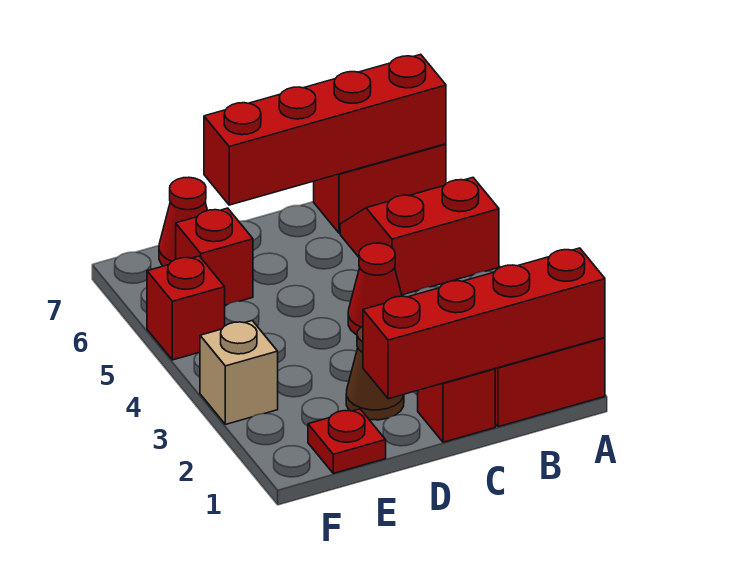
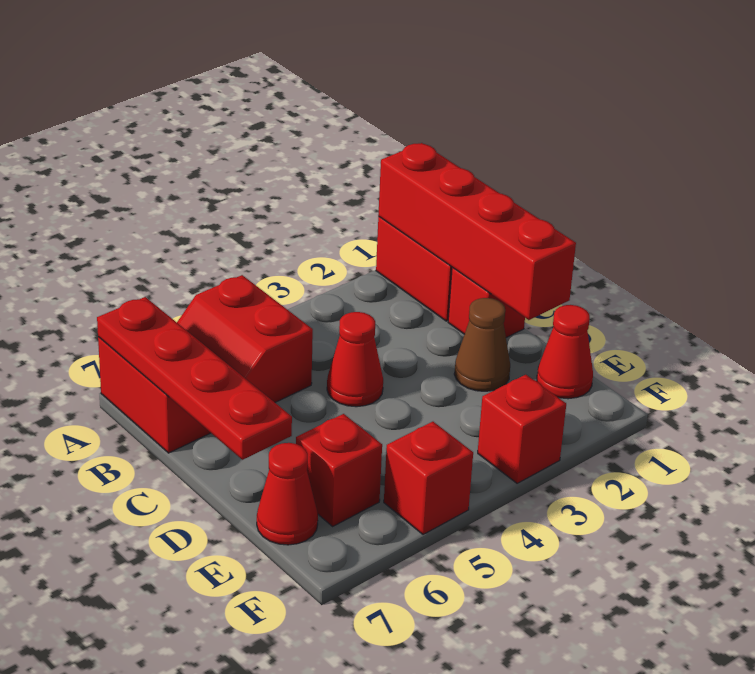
red 1x4 brick [204,54,446,205] -> red 1x4 plate [97,297,292,460]
red 1x1 plate [308,409,386,473] -> red 1x1 cone [537,305,593,399]
tan 1x1 brick [200,321,278,424] -> red 1x1 brick [478,375,566,483]

